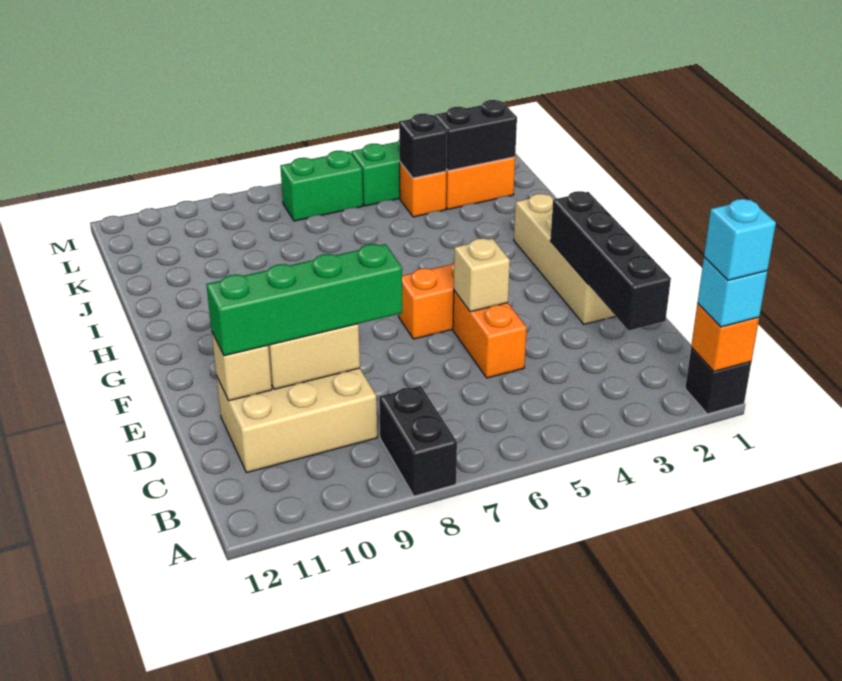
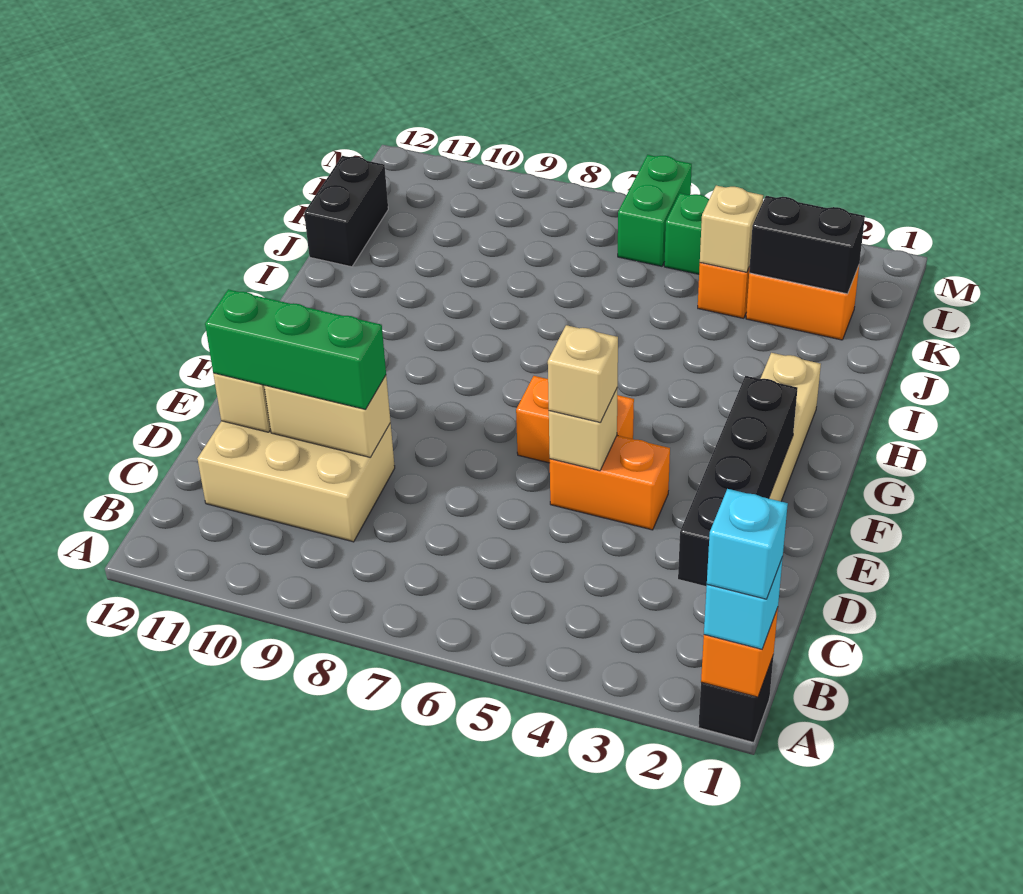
black 1x2 brick [379,386,457,496] -> black 1x2 brick moved to [304,156,388,267]
orange 1x2 brick [453,291,527,378] -> orange 1x2 brick turned to [550,435,670,530]
green 1x4 brick [206,244,402,356] -> green 1x3 brick [205,289,386,410]
none -> tan 1x1 brick [548,325,618,422]
black 1x1 brick [399,113,447,178] -> tan 1x1 brick [700,186,763,272]
green 1x2 brick [280,151,363,221] -> green 1x2 brick turned to [618,155,692,266]

